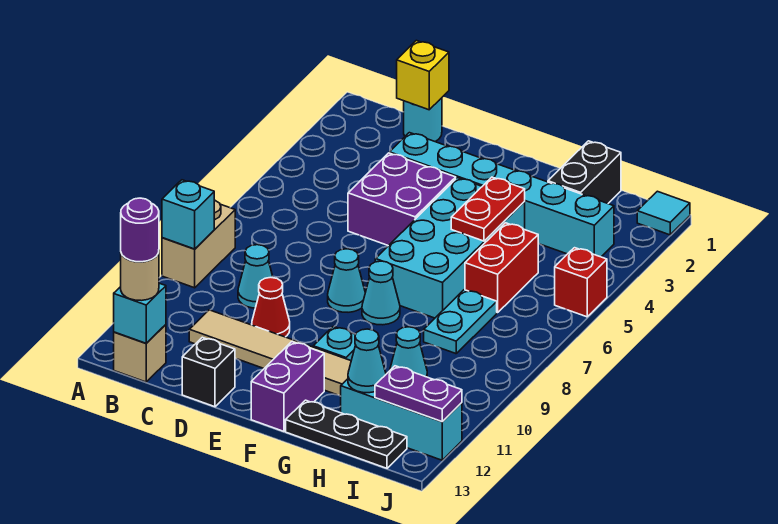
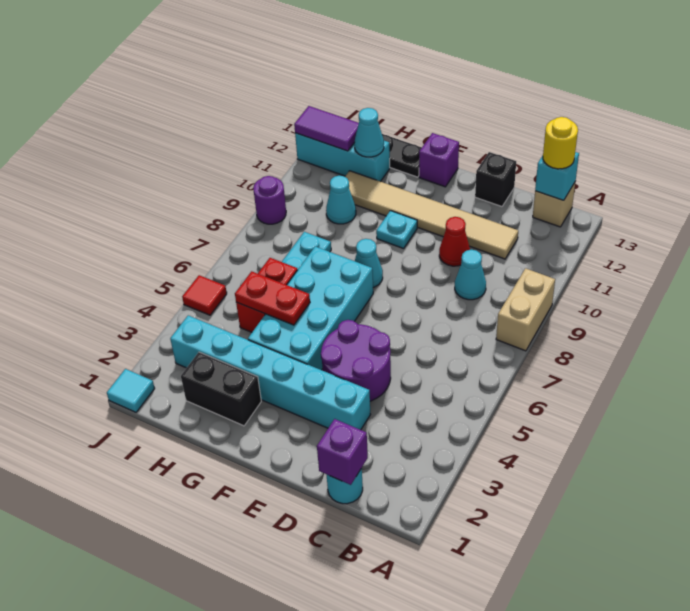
cyan 1x1 brick [162,180,214,249] -> none
tan 1x1 round brick [121,252,159,301] -> yellow 1x1 round brick [543,117,578,169]
purple 1x1 round brick [121,198,159,262] -> purple 1x1 round brick moved to [253,176,286,224]
yellow 1x1 brick [397,40,449,110] -> purple 1x1 brick [317,419,368,485]
purple 2x2 brick [348,153,456,246] -> purple 2x2 round brick [321,320,391,401]
cyan 1x1 cone [328,249,365,312] -> none
purple 1x2 brick [251,342,324,431] -> purple 1x1 brick [419,133,459,187]
red 1x2 plate [451,177,525,241] -> red 1x2 plate turned to [235,271,310,325]
black 1x2 brick [548,141,621,203] -> black 1x2 brick turned to [181,352,261,426]
purple 1x2 plate [375,366,462,422] -> purple 1x2 tile [294,106,359,151]
red 1x1 brick [555,248,607,317] -> red 1x1 tile [182,275,227,315]

